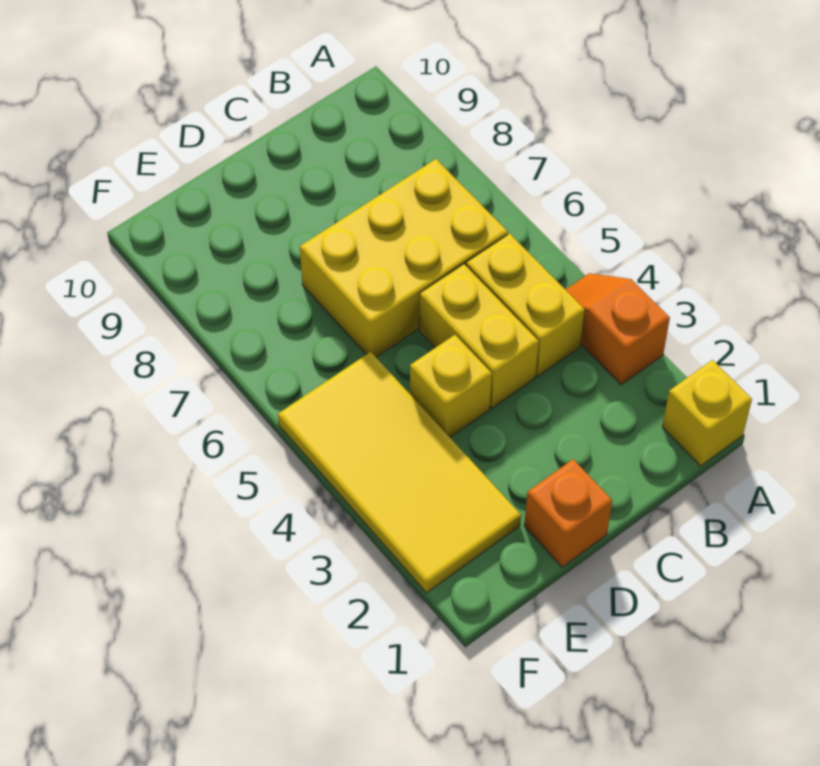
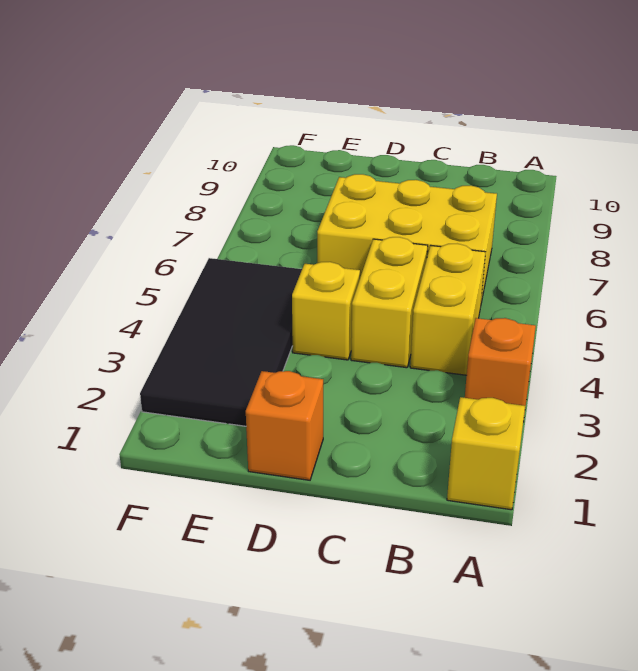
yellow 2x4 tile [278,352,521,593] -> black 2x4 tile [140,258,302,426]

